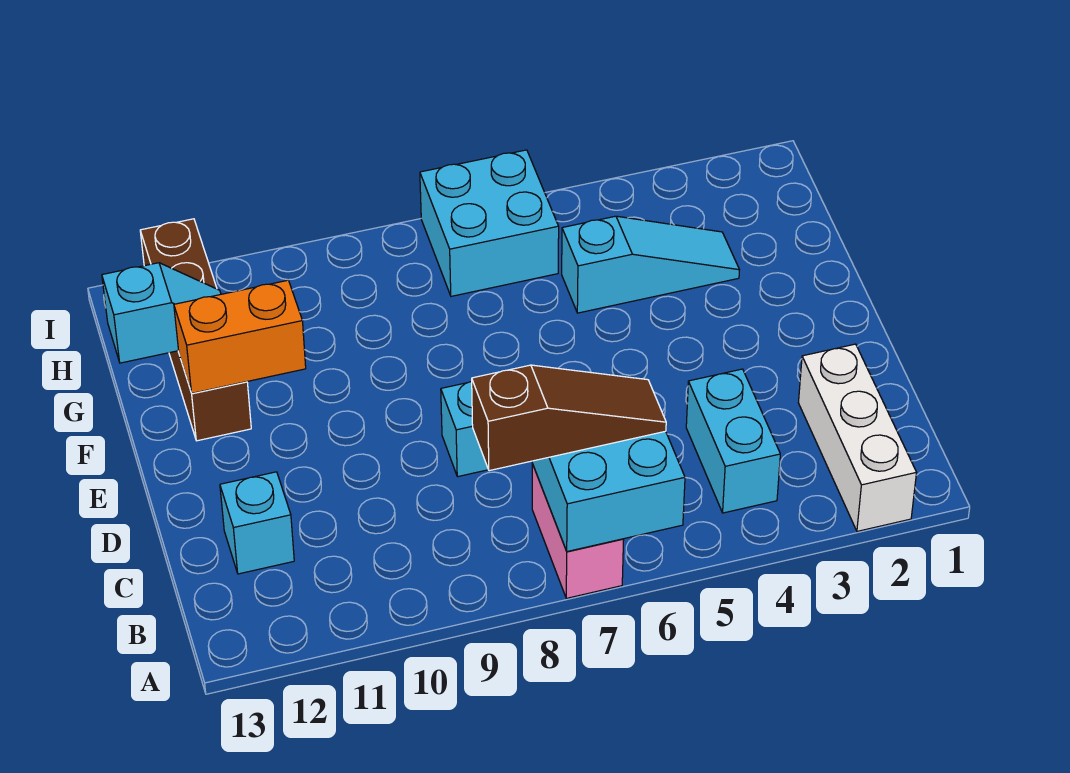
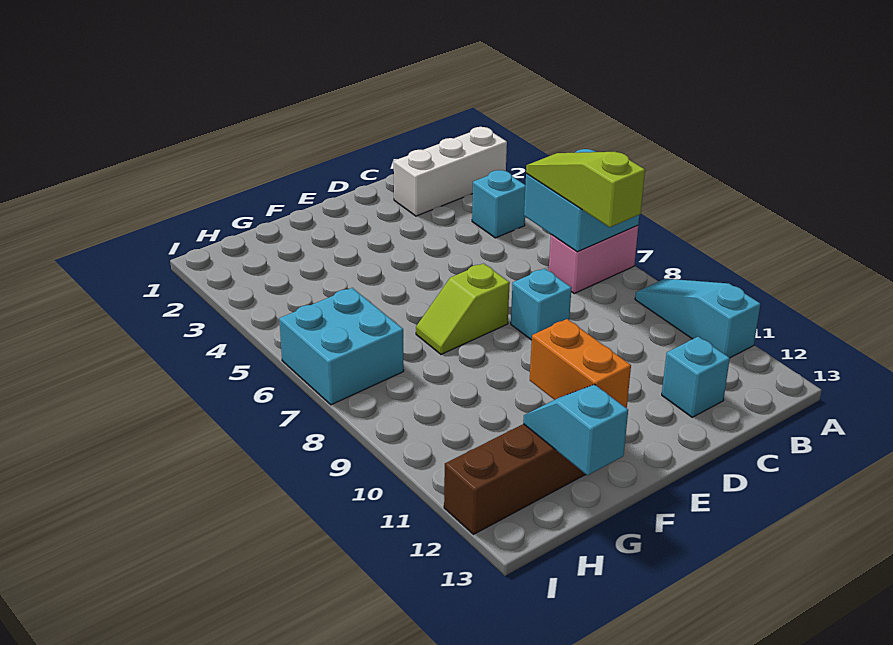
cyan 1x2 brick [686,369,780,513] -> cyan 1x1 brick [472,170,525,238]
brown 1x3 slope [472,365,666,471] -> lime 1x3 slope [526,152,645,227]
none -> lime 1x2 slope [416,263,510,354]
cyan 1x3 slope [562,216,739,313] -> cyan 1x3 slope moved to [635,279,760,358]

